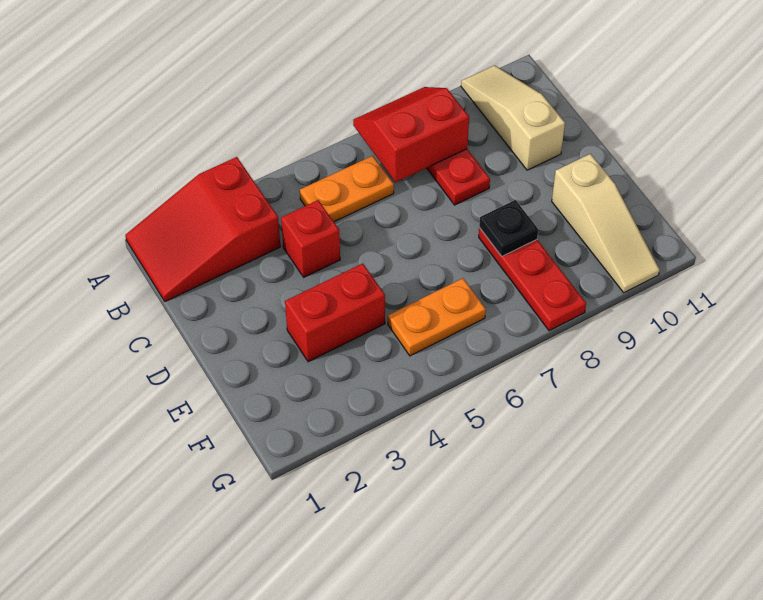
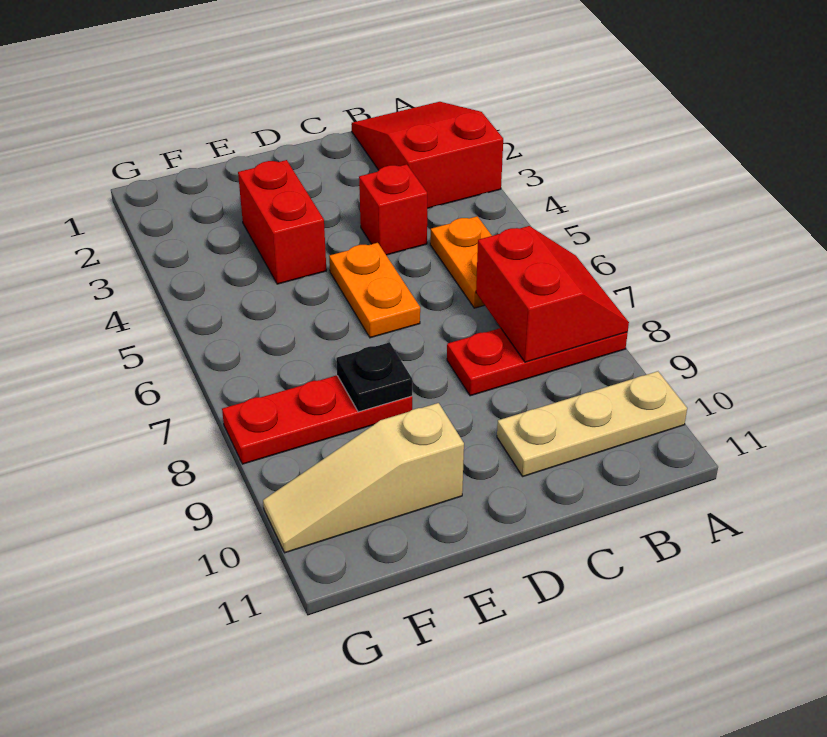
tan 1x3 slope [461,65,565,170] -> tan 1x3 plate [497,371,687,476]
orange 1x2 plate [388,278,486,356] -> orange 1x2 plate moved to [329,243,420,338]

